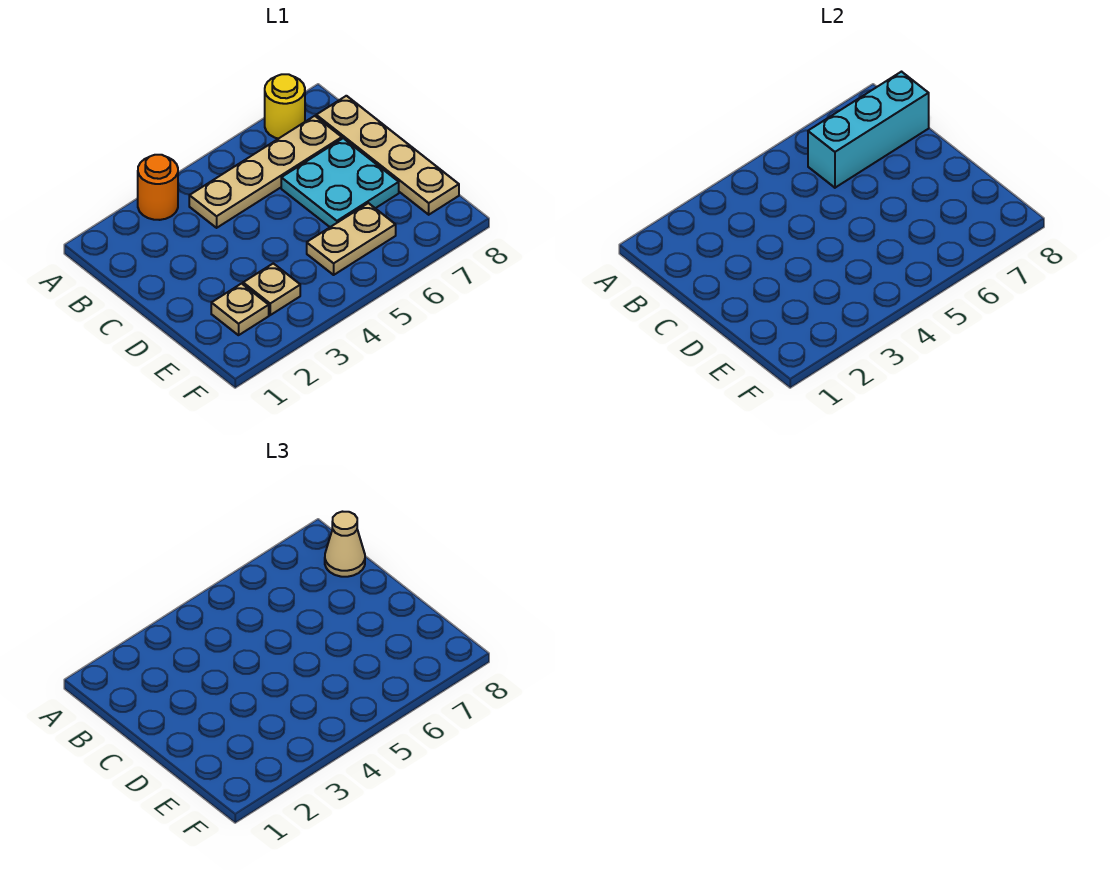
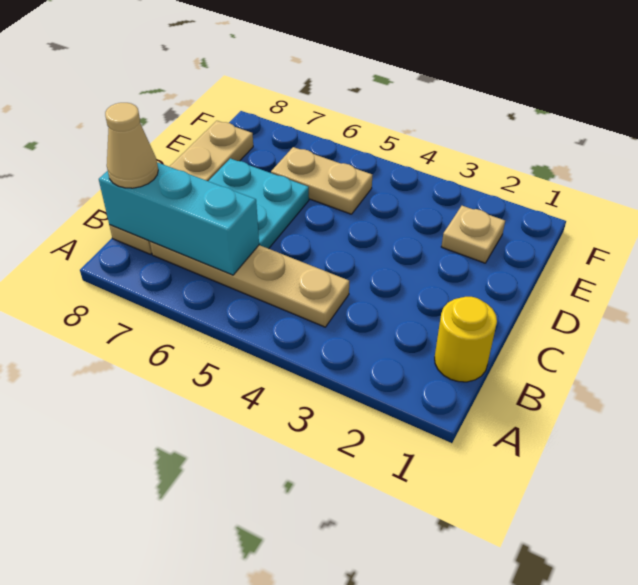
orange 1x1 round brick [138,155,178,220] -> none
yellow 1x1 round brick [265,74,305,139] -> yellow 1x1 round brick moved to [435,297,497,382]
tan 1x1 plate [243,263,300,315] -> none

